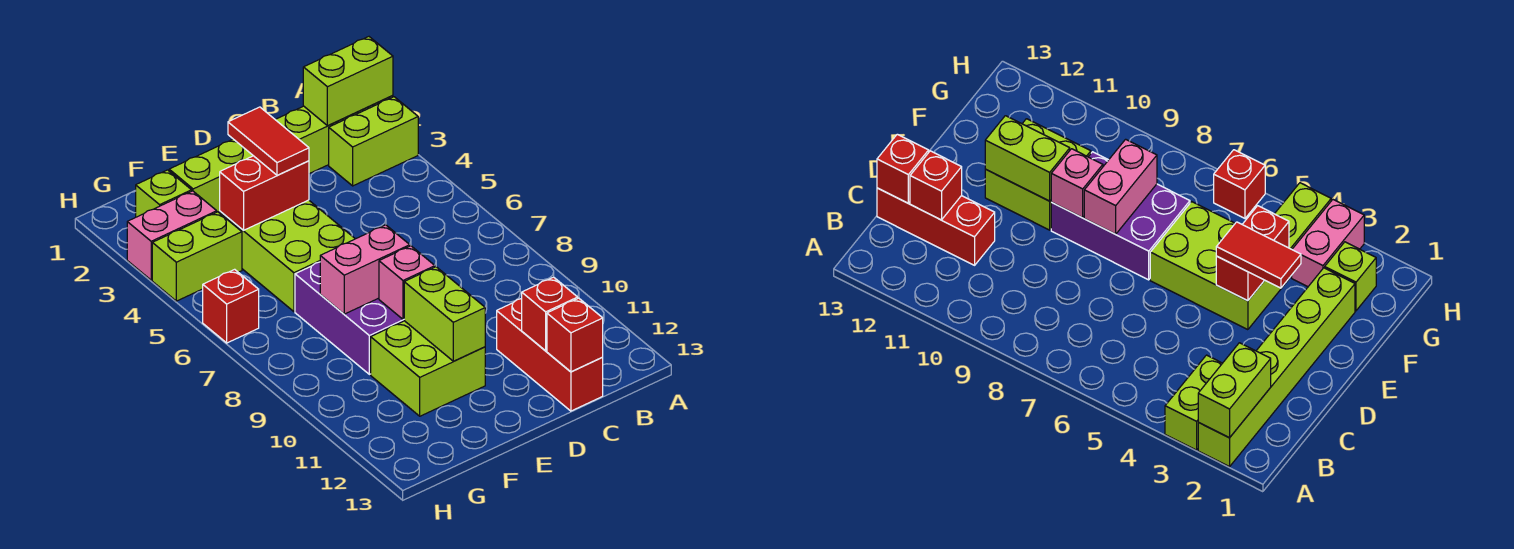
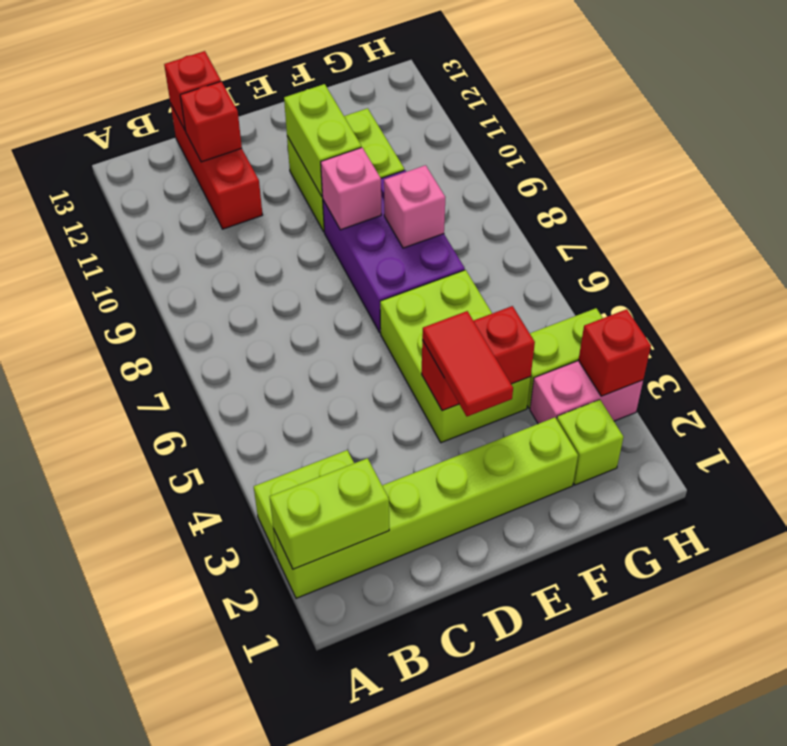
pink 1x2 brick [320,225,410,314] -> pink 1x1 brick [384,165,445,248]
red 1x1 brick [203,269,259,343] -> red 1x1 brick moved to [578,309,651,396]

